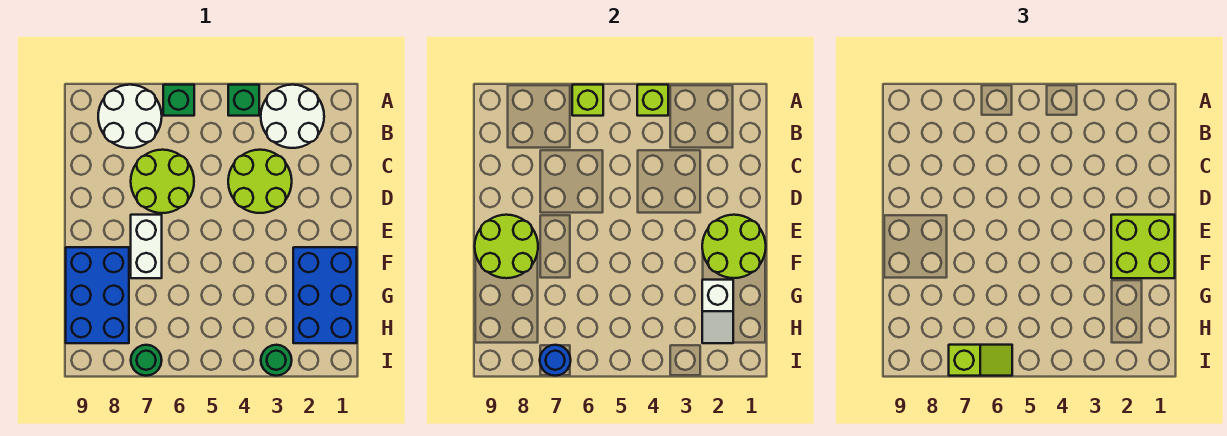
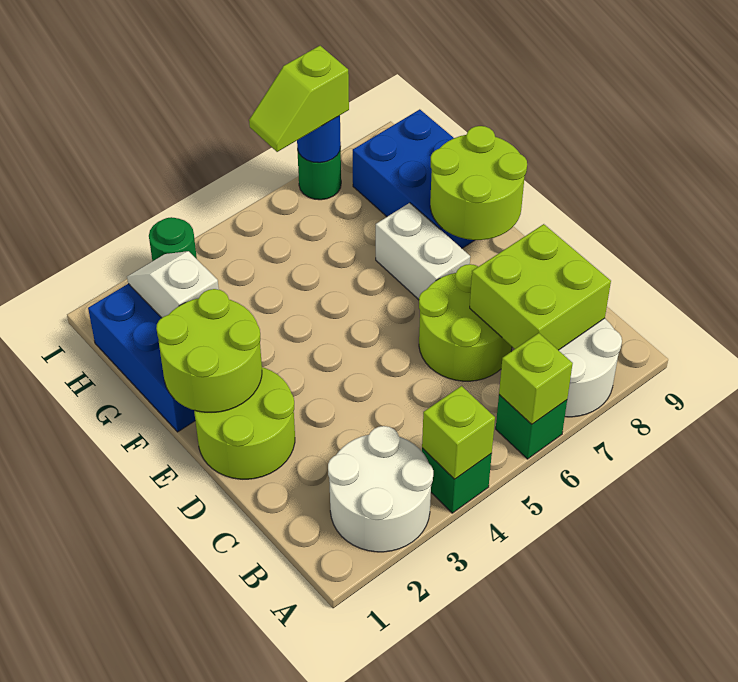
lime 2x2 round brick [228,150,292,213] -> lime 2x2 round brick moved to [194,367,295,479]
lime 2x2 brick [1111,215,1175,278] -> lime 2x2 brick moved to [470,224,611,350]

